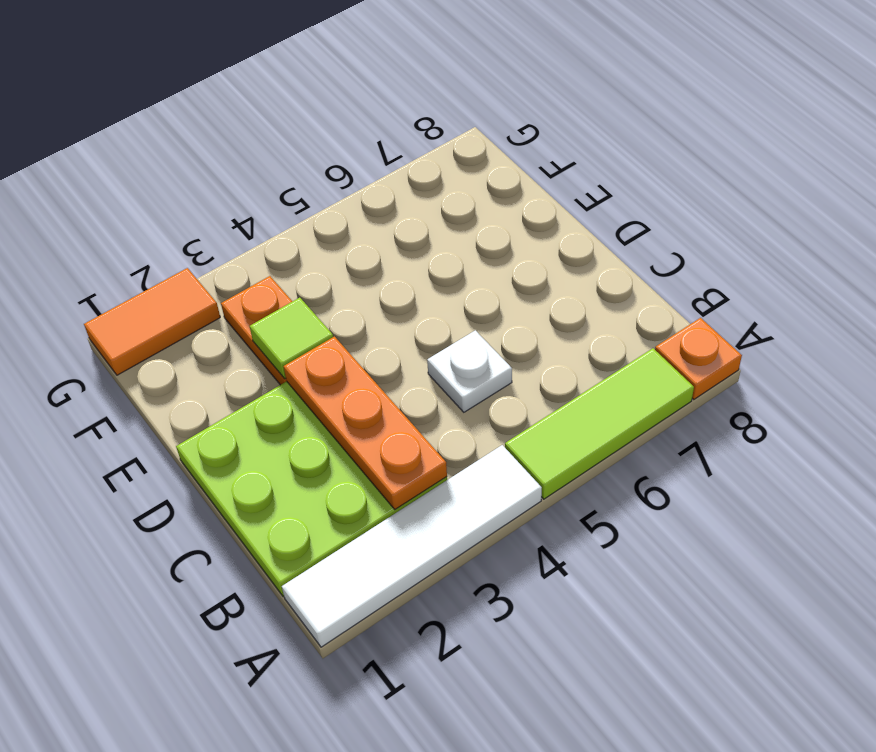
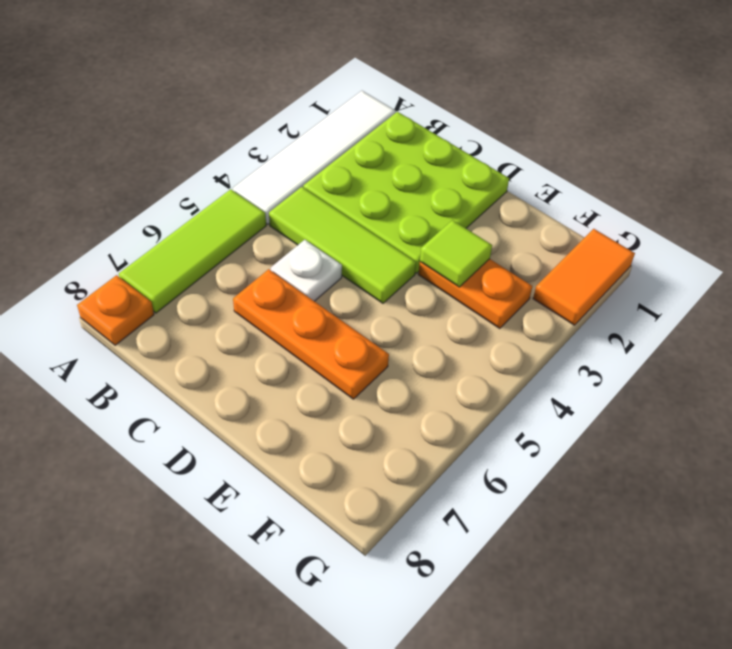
orange 1x3 plate [284,337,447,509] -> orange 1x3 plate moved to [233,269,389,399]
none -> lime 1x3 tile [269,187,416,303]

